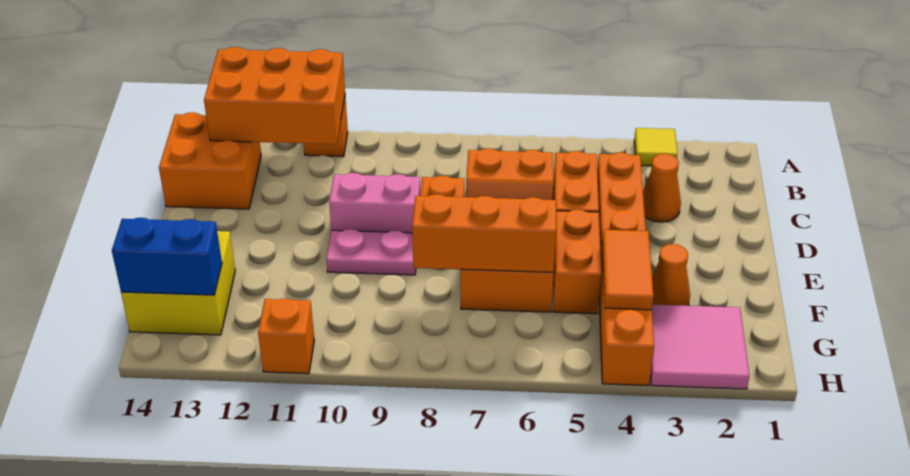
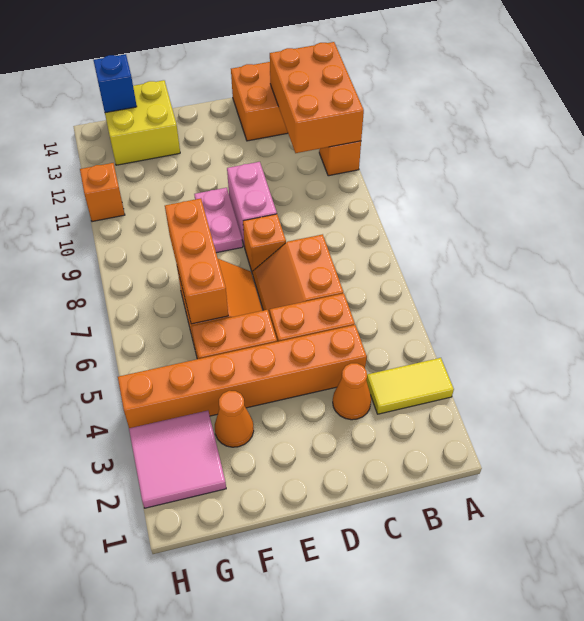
yellow 1x1 tile [634,128,677,166] -> yellow 1x2 tile [367,358,454,414]
orange 1x2 tile [602,230,653,310] -> none
blue 1x2 brick [112,218,222,295] -> blue 1x1 brick [93,54,137,113]

